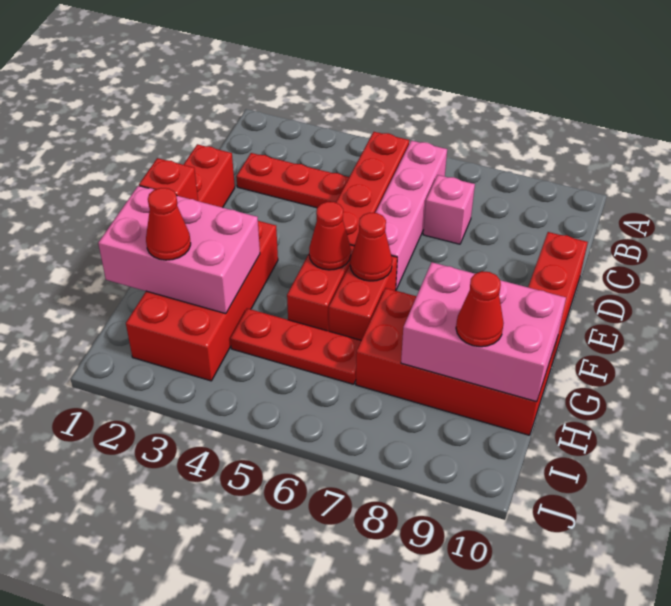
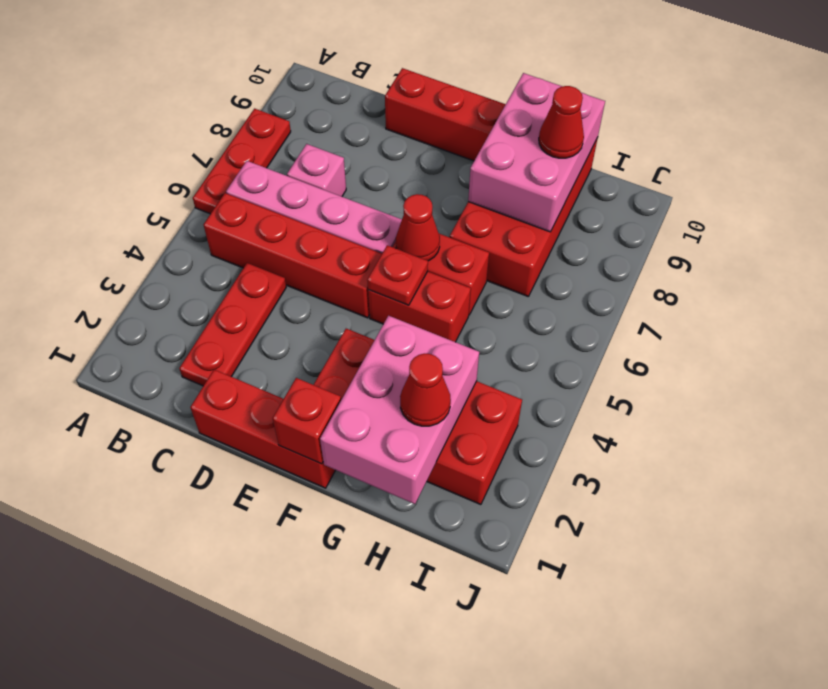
red 1x1 cone [309,202,351,270] -> red 1x1 plate [367,245,428,305]
red 1x3 plate [230,308,361,384] -> red 1x3 plate moved to [193,109,291,214]

